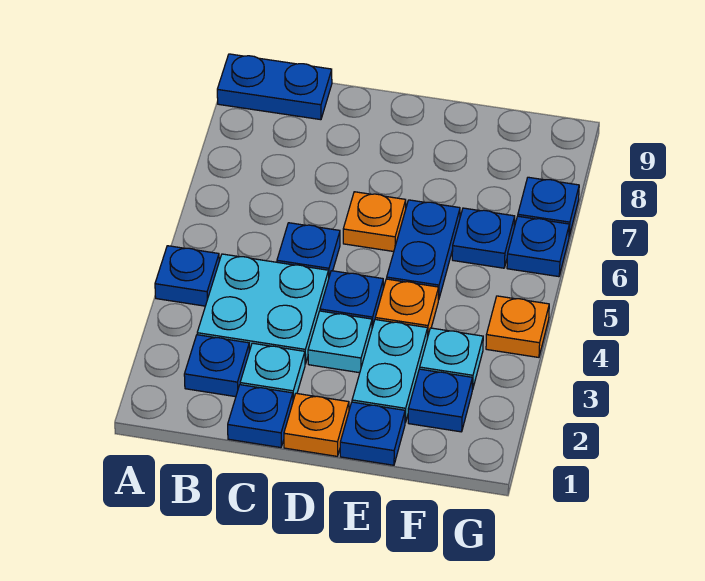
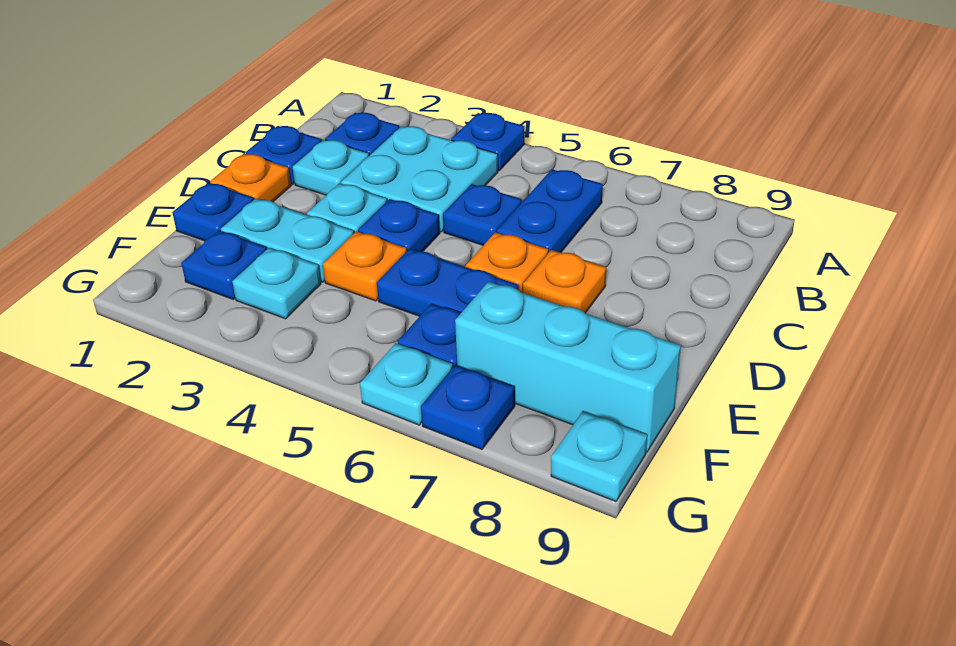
blue 1x2 plate [217,54,332,120] -> blue 1x2 plate moved to [497,169,603,253]
none -> cyan 1x3 brick [455,282,681,452]
orange 1x1 plate [486,296,549,357] -> orange 1x1 plate moved to [523,250,606,313]
blue 1x1 plate [507,216,569,277] -> cyan 1x1 plate [360,343,453,425]
none -> cyan 1x1 plate [551,411,647,501]

